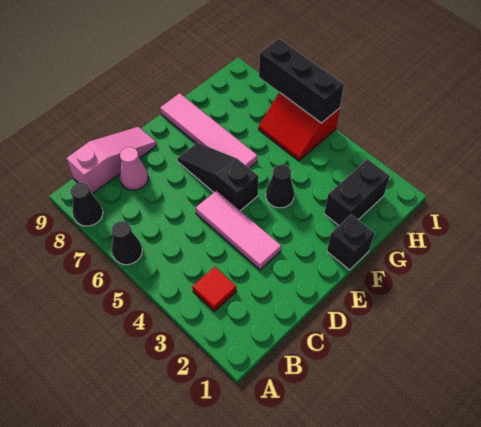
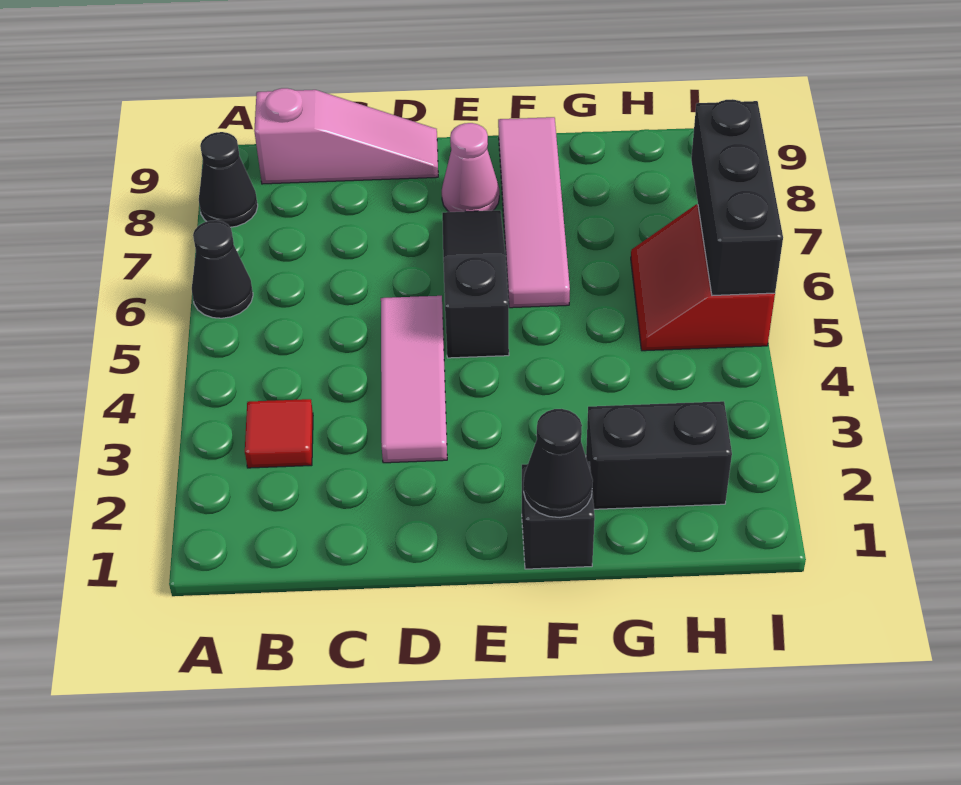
pink 1x1 cone [120,147,148,190] -> pink 1x1 cone moved to [442,123,499,212]
black 1x1 cone [266,165,294,208] -> black 1x1 cone moved to [523,409,593,517]

